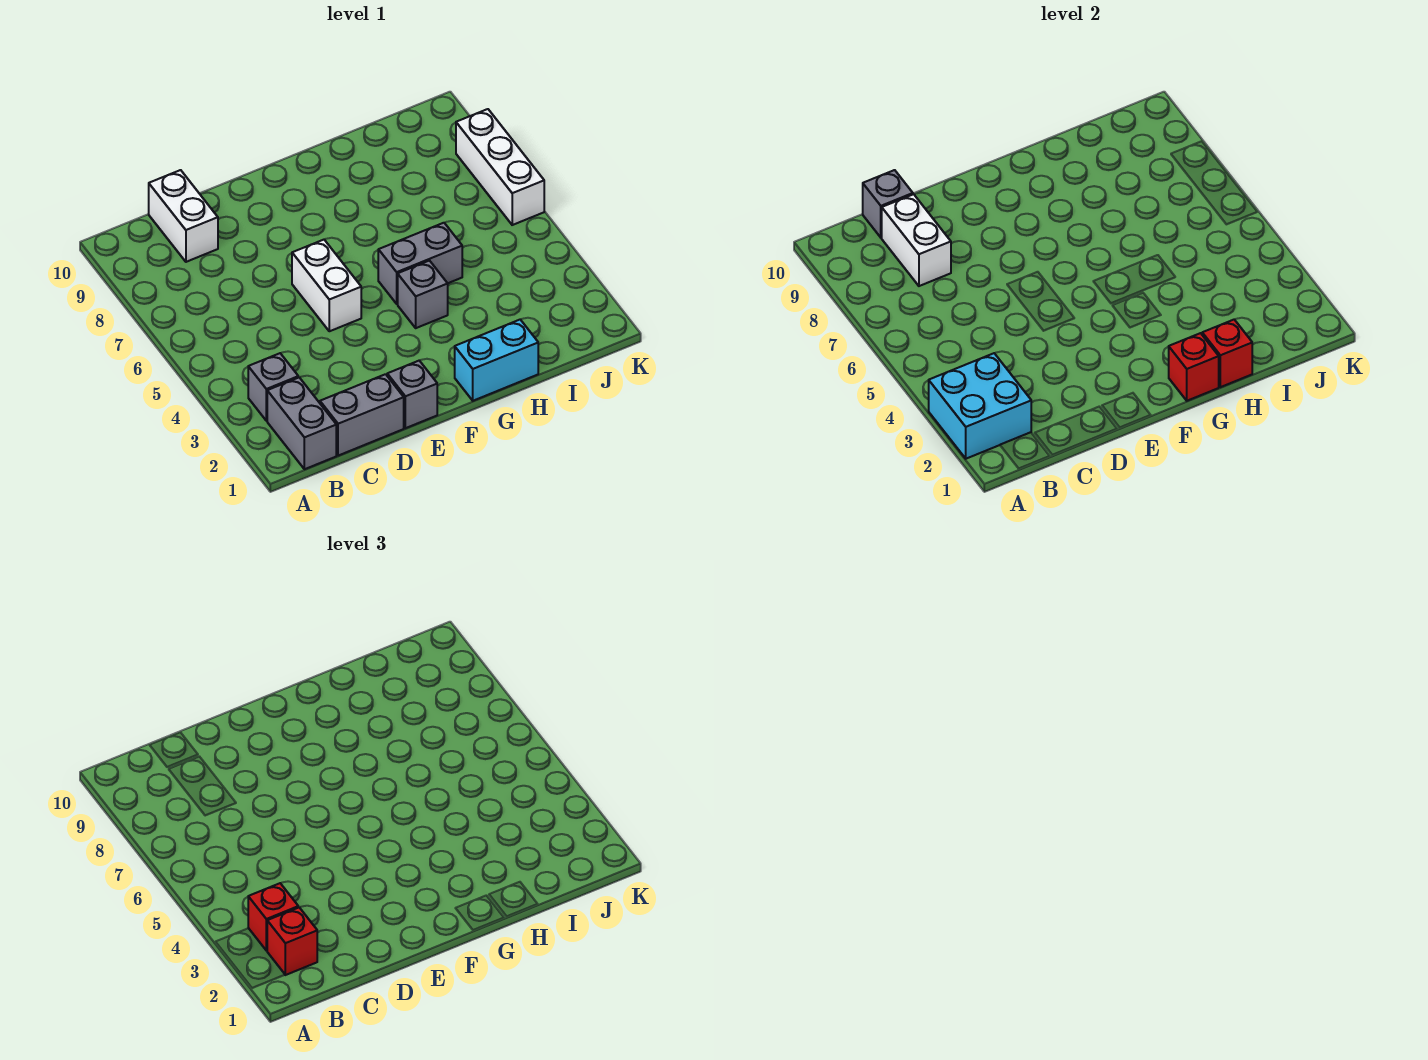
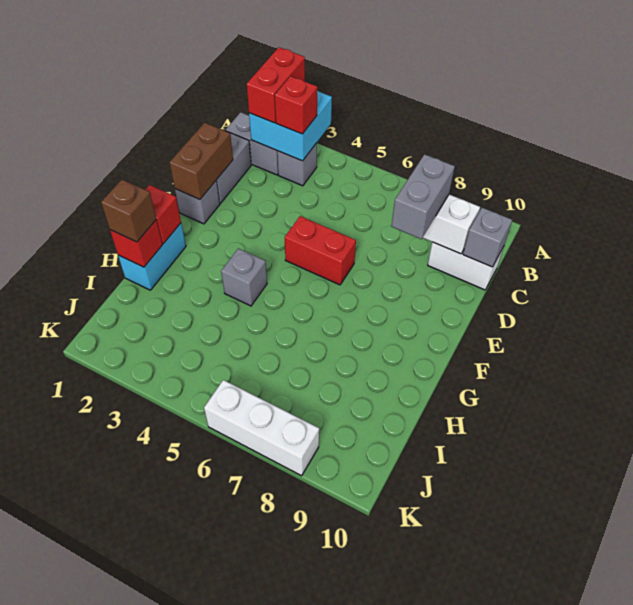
red 1x1 brick [267,907,317,975] -> red 1x2 brick [247,47,305,123]
none -> brown 1x2 brick [170,123,233,200]
white 1x2 brick [292,240,361,331] -> red 1x2 brick [285,216,356,285]
grey 1x2 brick [378,223,462,304] -> grey 1x2 brick moved to [391,154,455,239]
none -> brown 1x1 brick [101,180,156,242]

